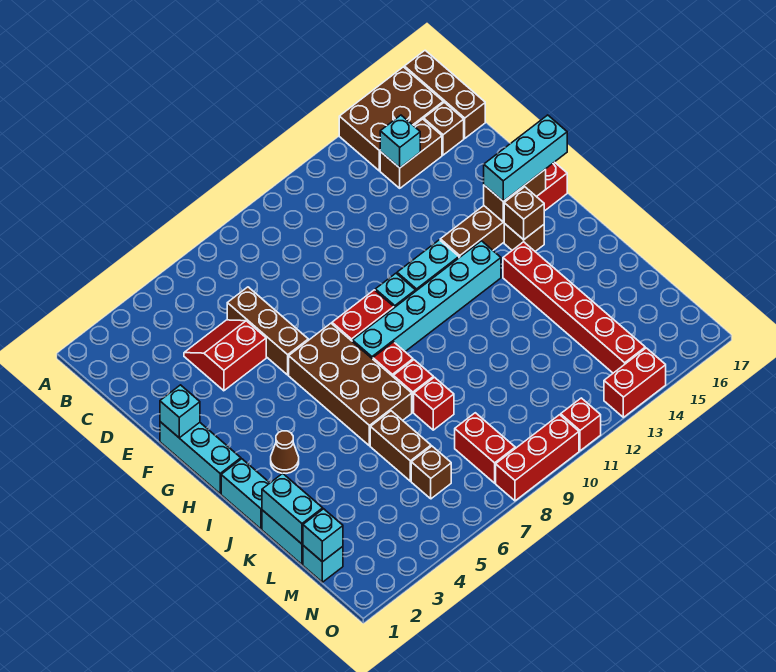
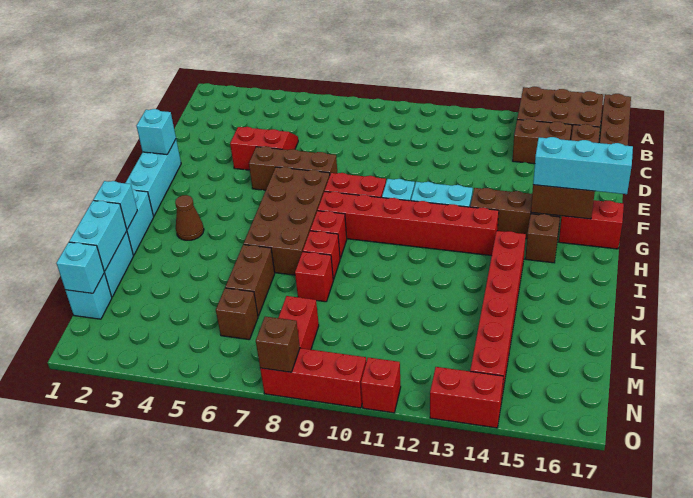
cyan 1x1 brick [380,115,420,168] -> cyan 1x1 brick moved to [94,181,137,229]
brown 1x3 brick [227,287,308,375] -> brown 1x3 brick turned to [249,146,337,190]
cyan 1x6 brick [352,241,501,359] -> red 1x6 brick [318,191,499,256]
brown 1x1 brick [504,187,544,240] -> brown 1x1 brick moved to [256,317,300,372]

